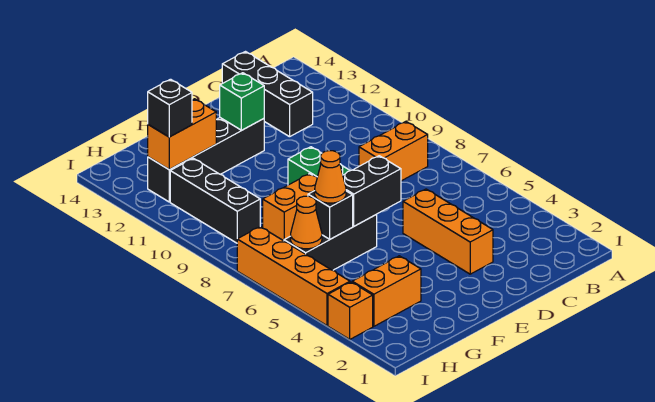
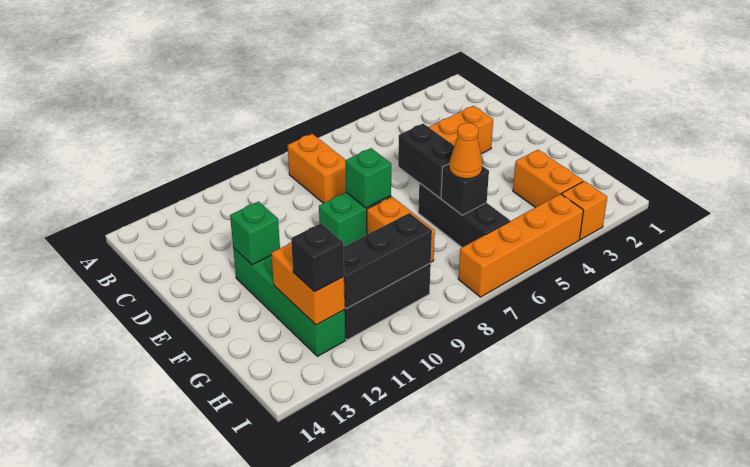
black 1x3 brick [222,52,313,137] -> black 1x3 brick moved to [343,213,432,309]
none -> green 1x1 brick [345,148,391,208]
black 1x4 brick [148,118,264,202] -> green 1x4 brick [233,248,345,356]
orange 1x1 cone [291,196,322,249] -> none

